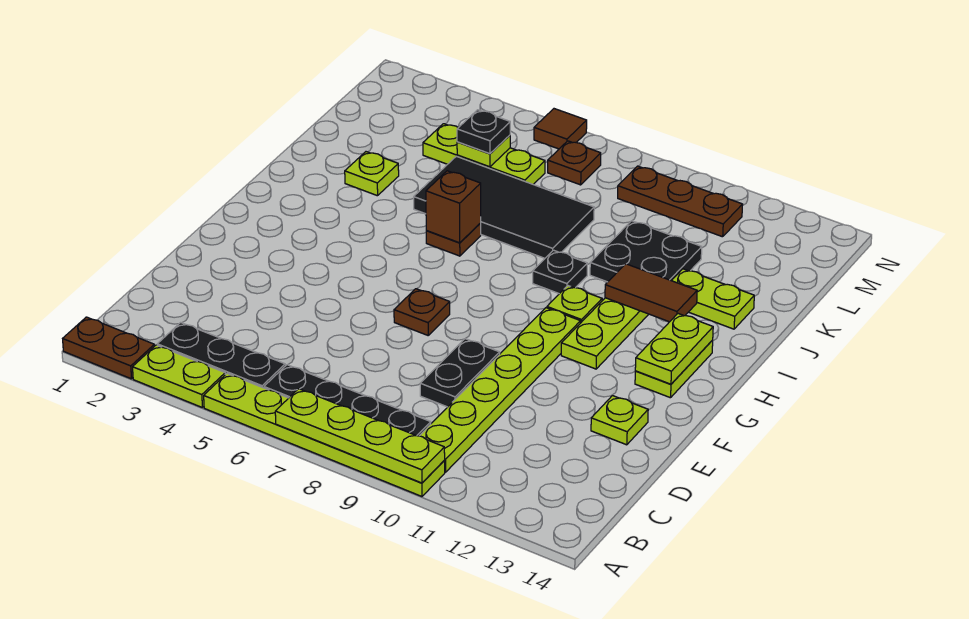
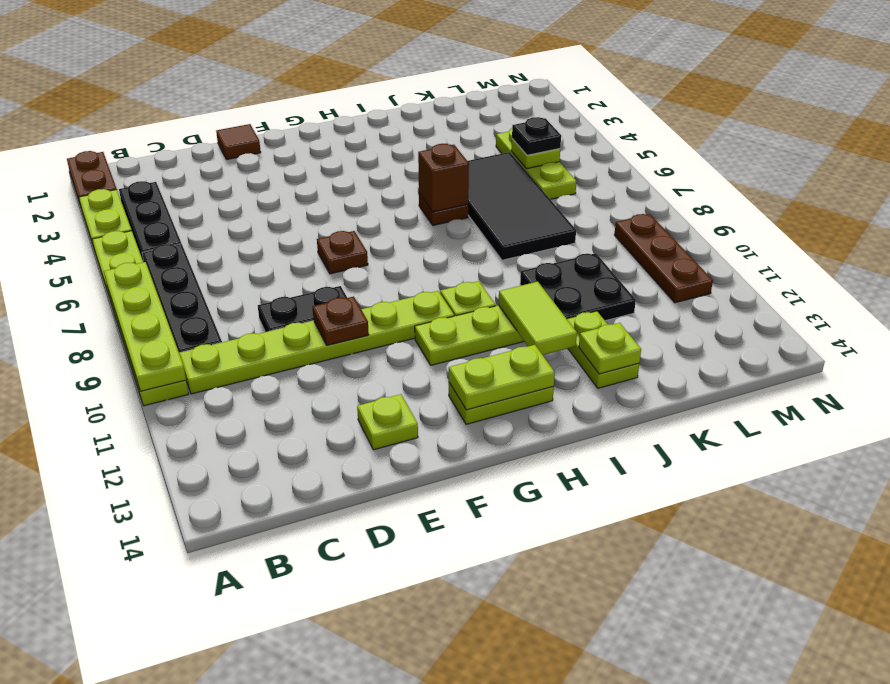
black 1x1 plate [533,250,587,294] -> none
brown 1x2 tile [605,264,697,322] -> lime 1x2 tile [498,282,577,355]
lime 1x1 plate [345,152,399,196] -> lime 1x1 plate moved to [579,323,641,374]
brown 1x1 plate [548,141,601,185] -> brown 1x1 plate moved to [313,297,369,345]
brown 1x1 tile [534,109,587,149] -> brown 1x1 tile moved to [216,124,261,160]

